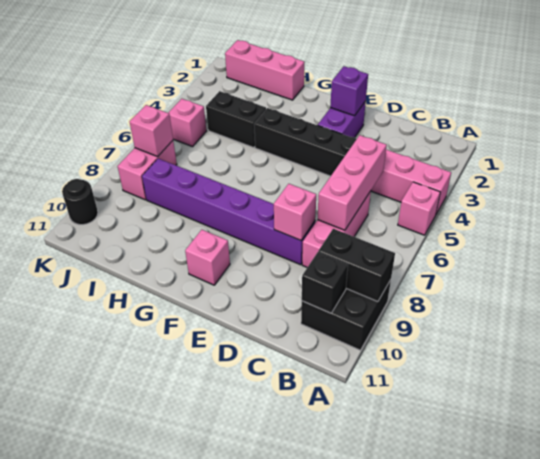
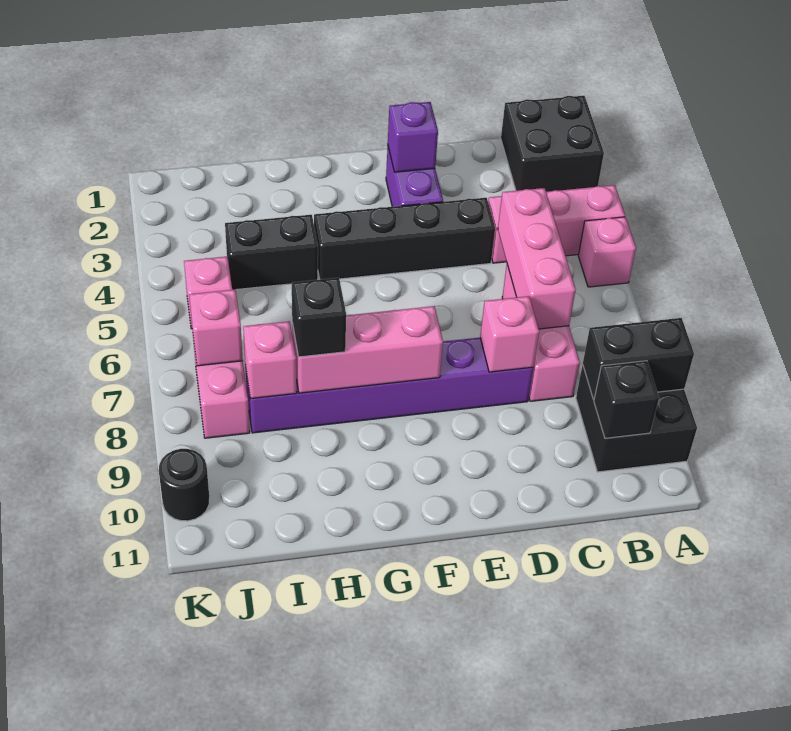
none -> black 2x2 brick [501,96,604,192]
pink 1x1 brick [185,230,230,285] -> pink 1x1 brick moved to [243,321,297,399]
pink 1x3 brick [225,40,304,100] -> pink 1x3 brick moved to [292,306,443,393]
none -> black 1x1 brick [292,278,346,357]

